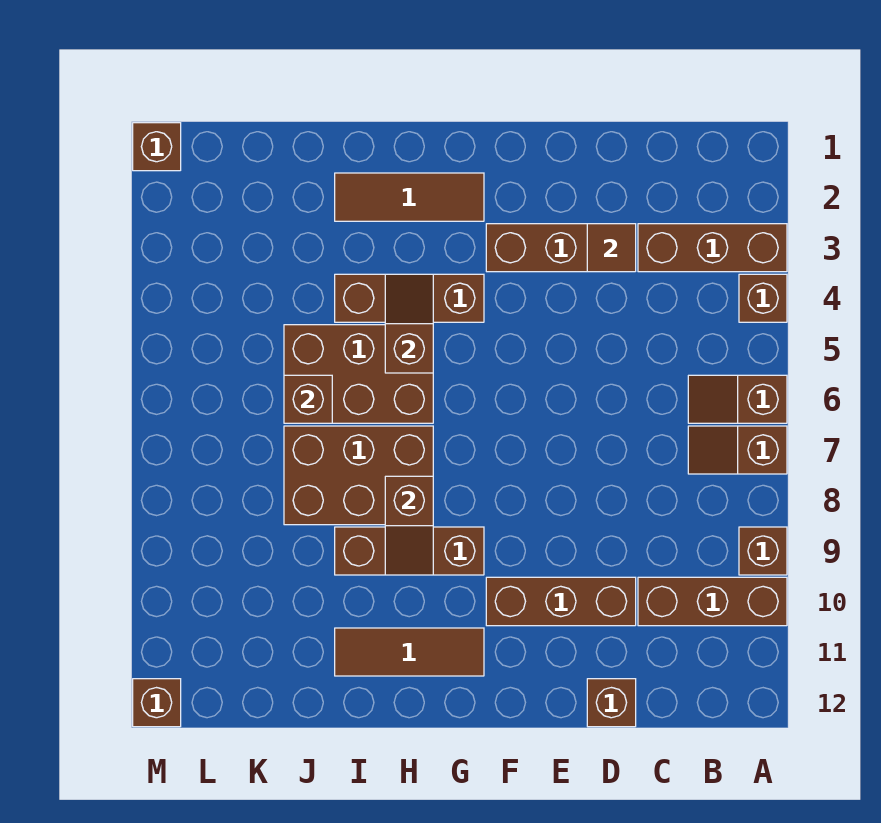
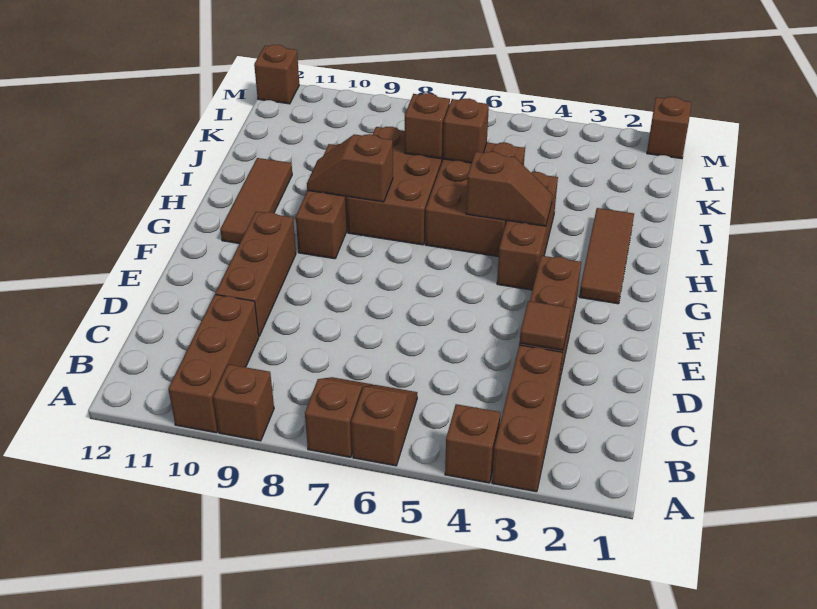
brown 1x1 brick [587,679,636,727] -> brown 1x1 brick moved to [405,93,450,159]

